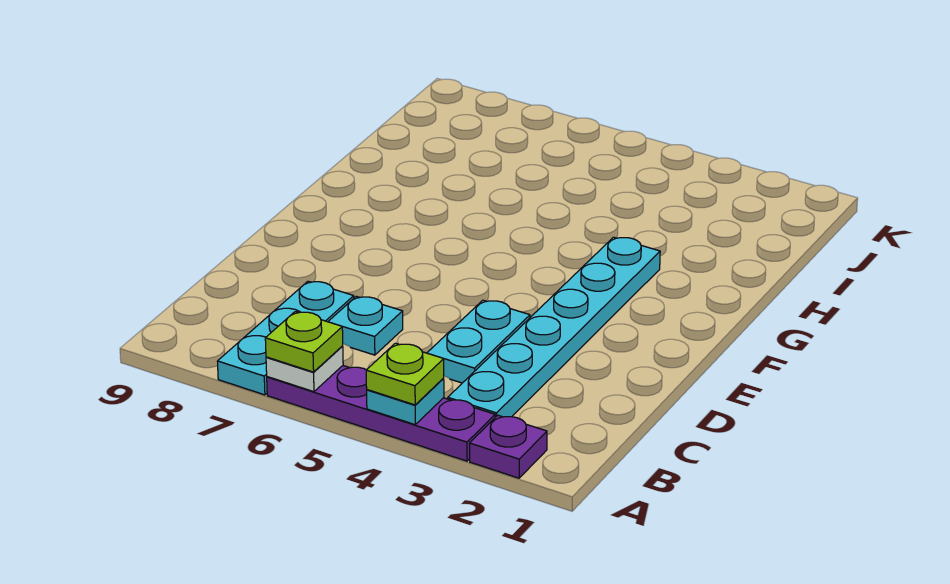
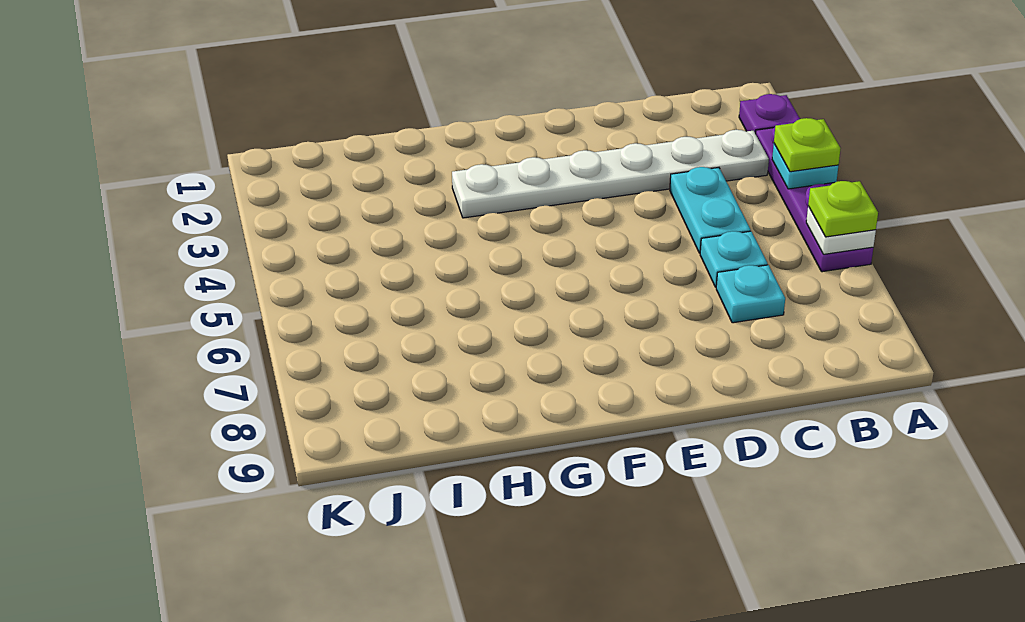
cyan 1x3 plate [217,281,354,395] -> cyan 1x1 plate [716,265,785,323]
cyan 1x6 plate [448,237,660,417] -> white 1x6 plate [452,130,769,218]
cyan 1x2 plate [427,300,530,383] -> cyan 1x2 plate turned to [670,167,751,253]

